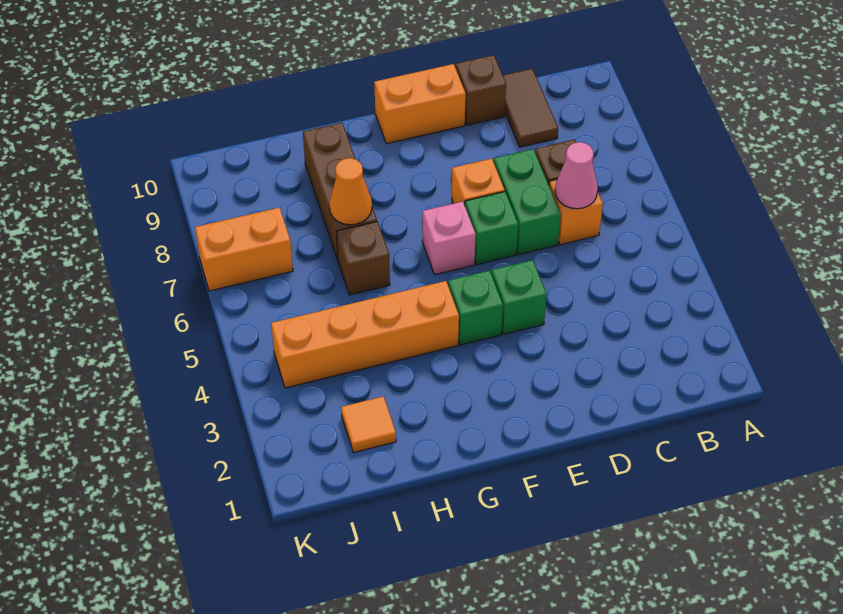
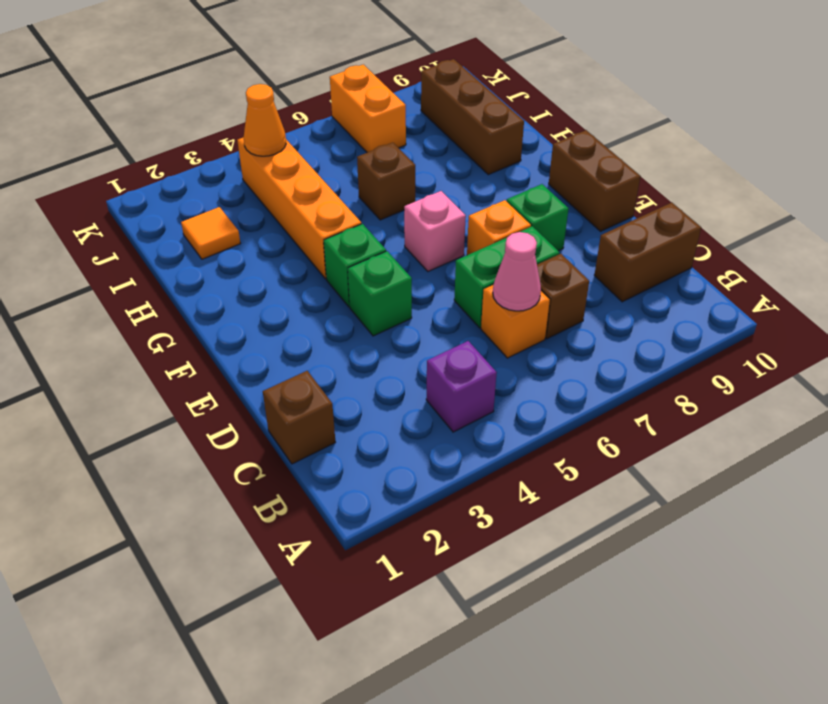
none -> purple 1x1 brick [426,341,497,432]
brown 1x2 tile [503,69,558,147] -> brown 1x2 brick [594,203,701,302]
brown 1x1 brick [456,55,506,125] -> brown 1x1 brick moved to [263,371,335,464]
green 1x1 brick [465,192,518,264] -> green 1x1 brick moved to [507,184,568,251]
orange 1x2 brick [374,64,466,144] -> brown 1x2 brick [549,130,640,231]
brown 1x3 brick [303,123,377,260] -> brown 1x3 brick turned to [421,59,524,175]
orange 1x1 cone [329,158,372,225] -> orange 1x1 cone moved to [244,84,286,156]

